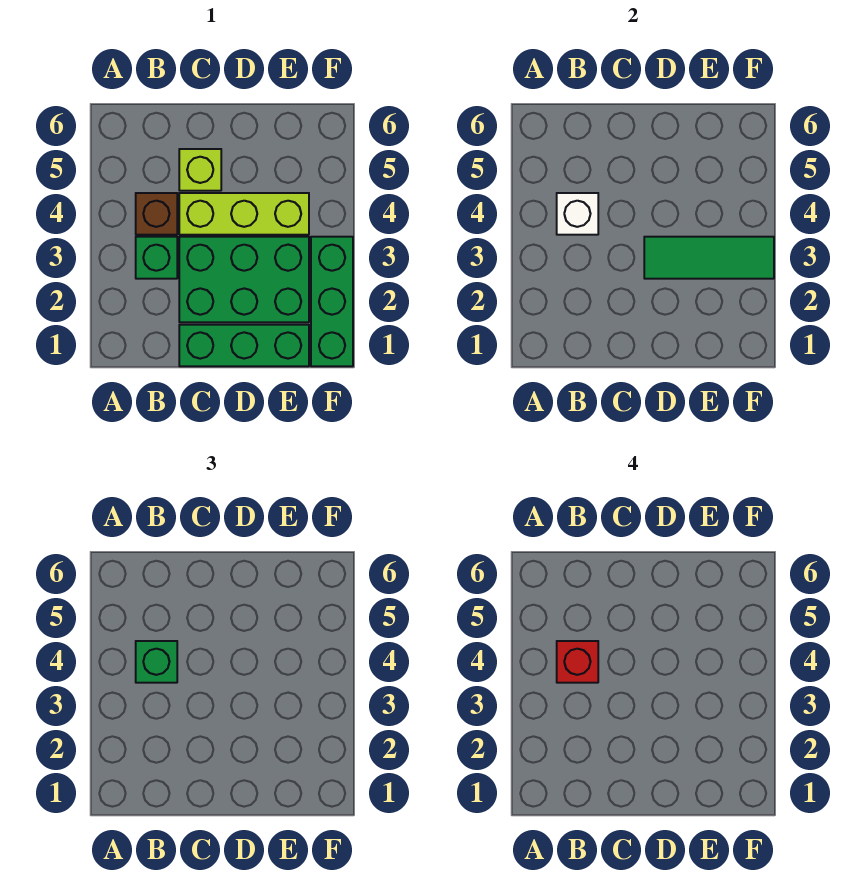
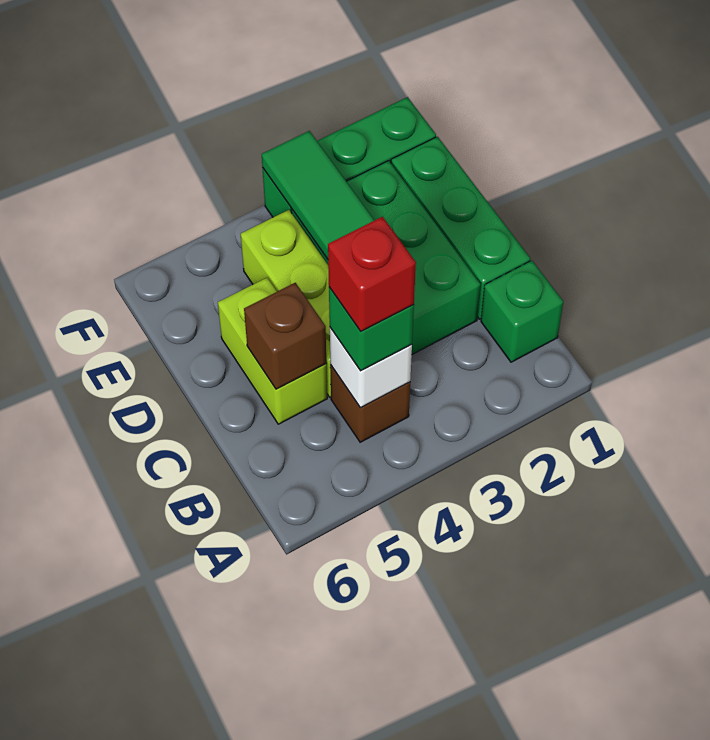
green 1x1 brick [136,237,177,279] -> green 1x1 brick moved to [481,261,563,362]
lime 1x1 brick [179,149,221,191] -> lime 1x2 brick [218,278,327,424]
none -> brown 1x1 brick [244,283,326,389]

